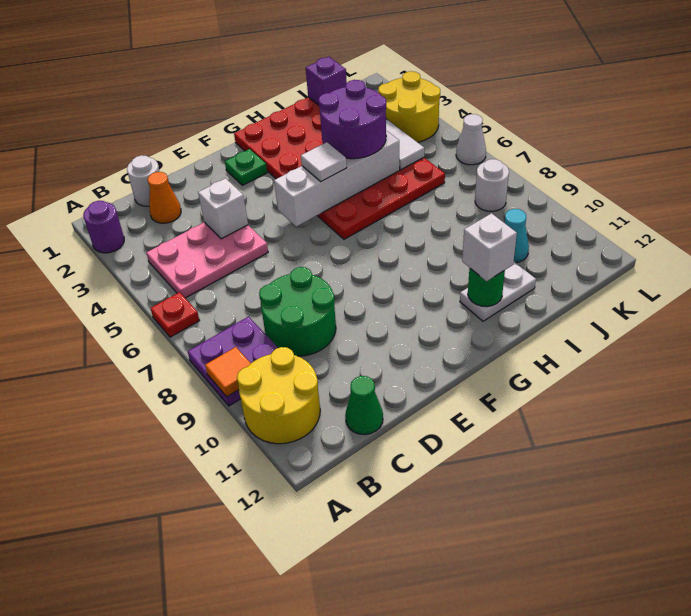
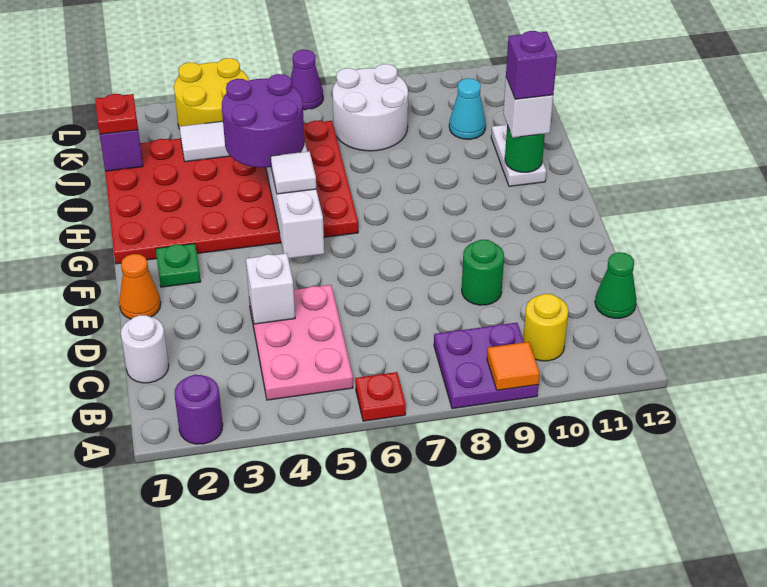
yellow 2x2 round brick [237,347,320,444] -> yellow 1x1 round brick [523,294,568,361]
orange 1x1 cone [148,172,181,223] -> orange 1x1 cone moved to [119,254,161,319]
green 2x2 round brick [259,267,336,356] -> green 1x1 round brick [462,240,504,305]
none -> purple 1x1 brick [506,31,557,99]
none -> red 1x1 plate [95,94,138,134]
white 1x1 round brick [475,159,509,211] -> white 2x2 round brick [333,64,408,151]
white 1x1 cone [456,114,486,165] -> purple 1x1 cone [291,50,323,110]

